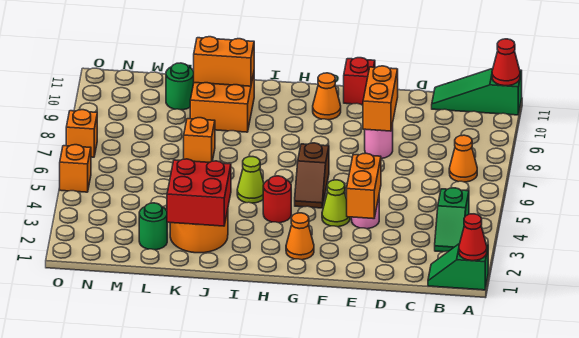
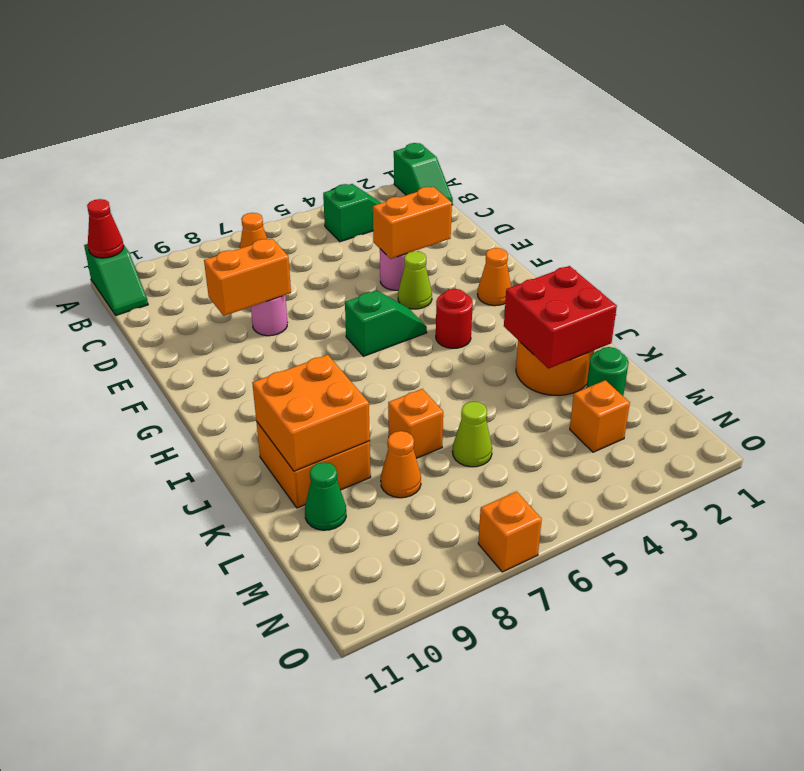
red 1x1 cone [459,214,487,261] -> none
green 1x3 slope [432,69,522,115] -> green 1x2 slope [84,244,148,315]
red 1x1 brick [344,58,375,105] -> none
brown 1x2 slope [295,143,329,208] -> green 1x2 slope [345,291,427,356]
orange 1x1 cone [313,73,341,120] -> orange 1x1 cone moved to [381,431,421,498]
lime 1x1 cone [237,156,264,203] -> lime 1x1 cone moved to [452,402,492,467]
orange 1x2 brick [194,37,254,86] -> orange 2x2 brick [252,355,370,471]
green 1x1 round brick [166,63,194,110] -> green 1x1 cone [305,462,346,530]
orange 1x1 brick [60,145,91,192] -> orange 1x1 brick moved to [570,380,630,452]

